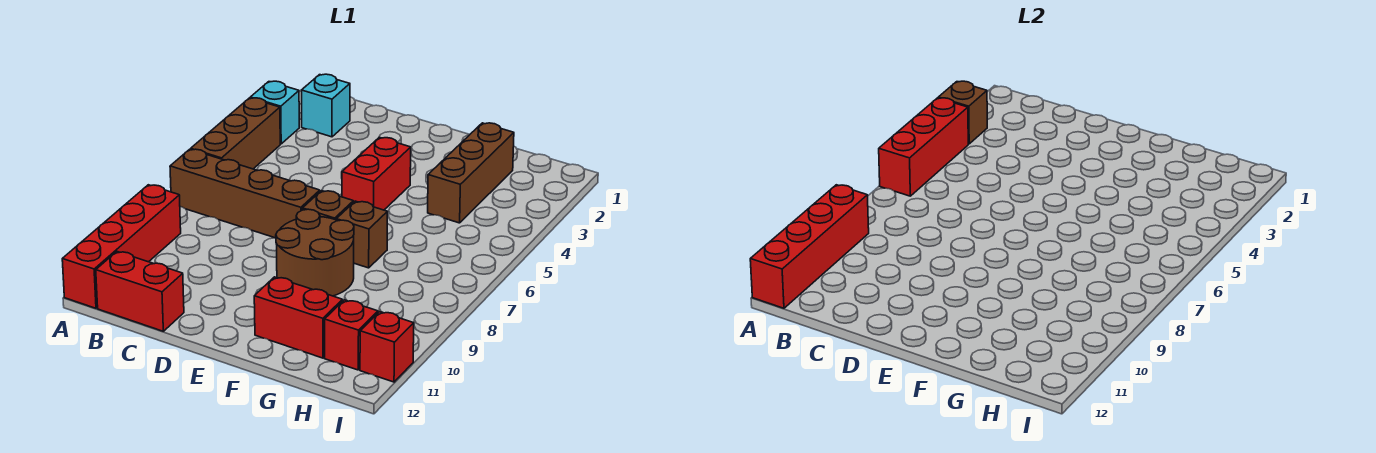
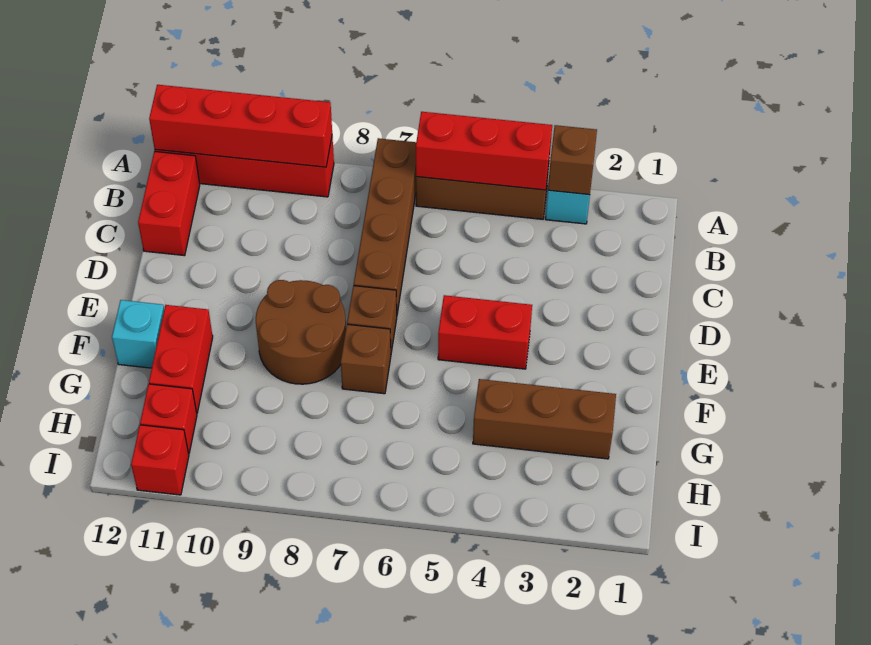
cyan 1x1 brick [302,74,350,137] -> cyan 1x1 brick moved to [112,300,164,368]

